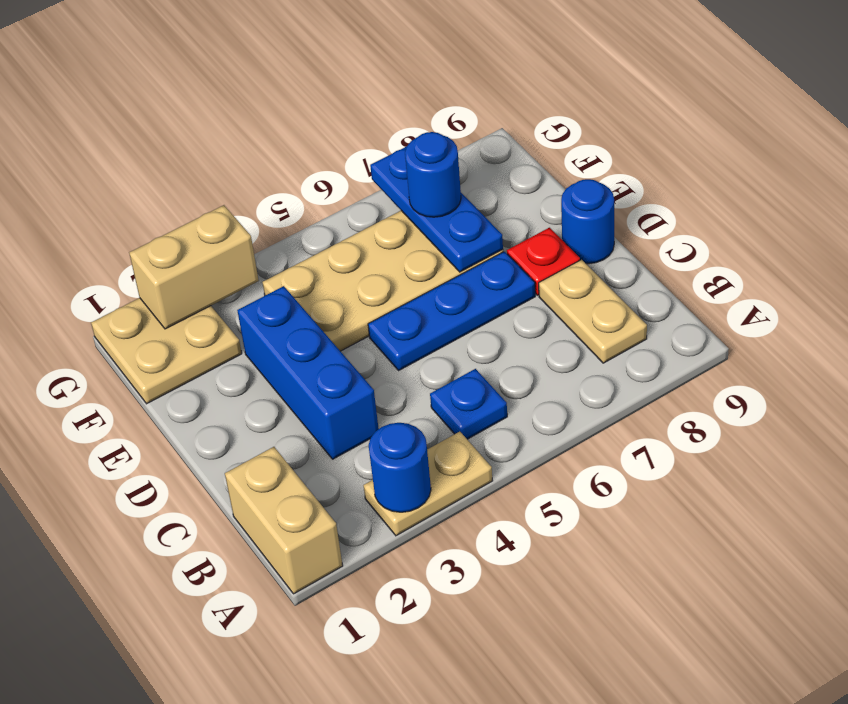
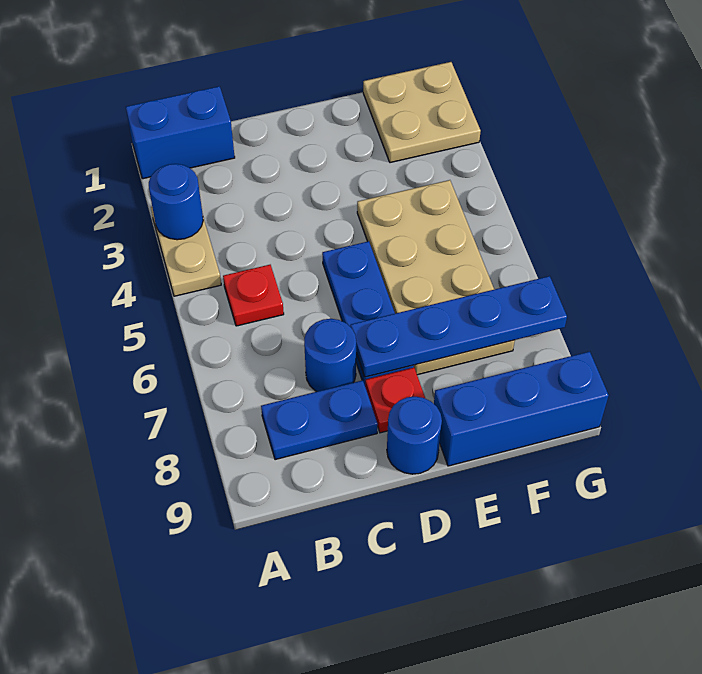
tan 1x2 brick [225,447,343,594] -> blue 1x2 brick [126,86,235,179]
blue 1x1 plate [430,369,507,439] -> red 1x1 plate [223,265,284,326]
tan 1x2 plate [539,260,647,363] -> blue 1x2 plate [261,380,378,460]
blue 1x3 brick [237,286,379,459] -> blue 1x3 brick moved to [434,352,609,466]
blue 1x3 plate [370,147,503,272] -> blue 1x4 plate [351,276,567,377]
blue 1x1 round brick [405,132,461,217] -> blue 1x1 round brick moved to [304,319,357,392]
tan 1x2 brick [129,205,259,329] -> none

